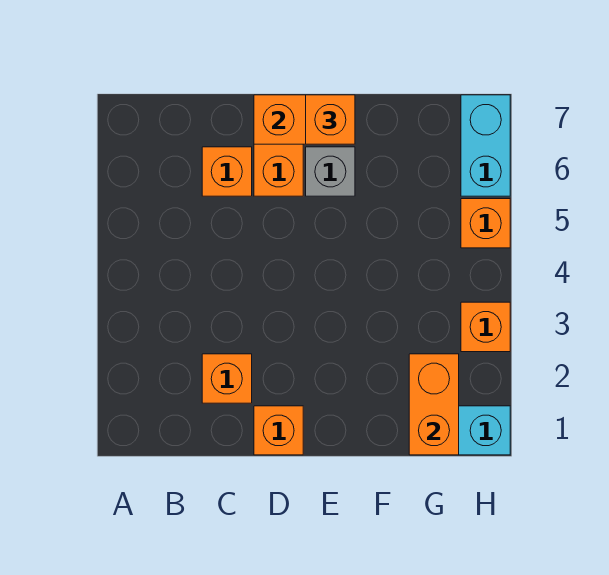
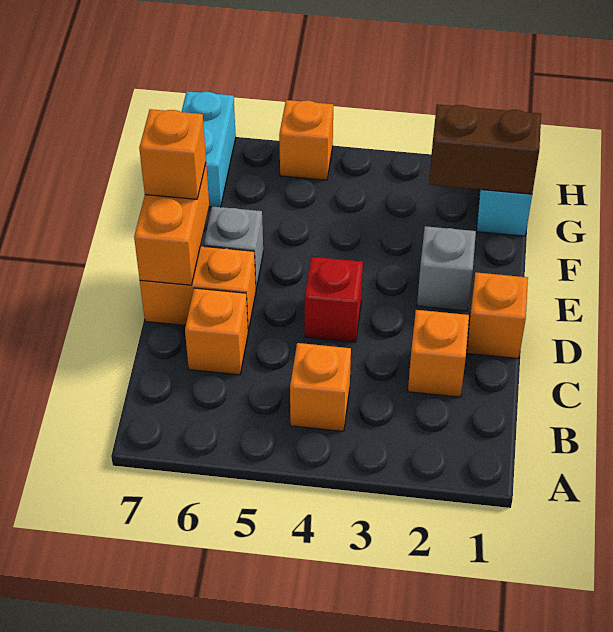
none -> red 1x1 brick [305,257,363,342]
none -> grey 1x1 brick [417,226,476,311]
orange 1x2 brick [409,354,459,455] -> brown 1x2 brick [429,104,541,194]
orange 1x1 brick [461,302,510,352] -> orange 1x1 brick moved to [290,343,351,431]
cyan 1x2 brick [461,95,510,196] -> cyan 1x2 brick turned to [181,91,236,207]

